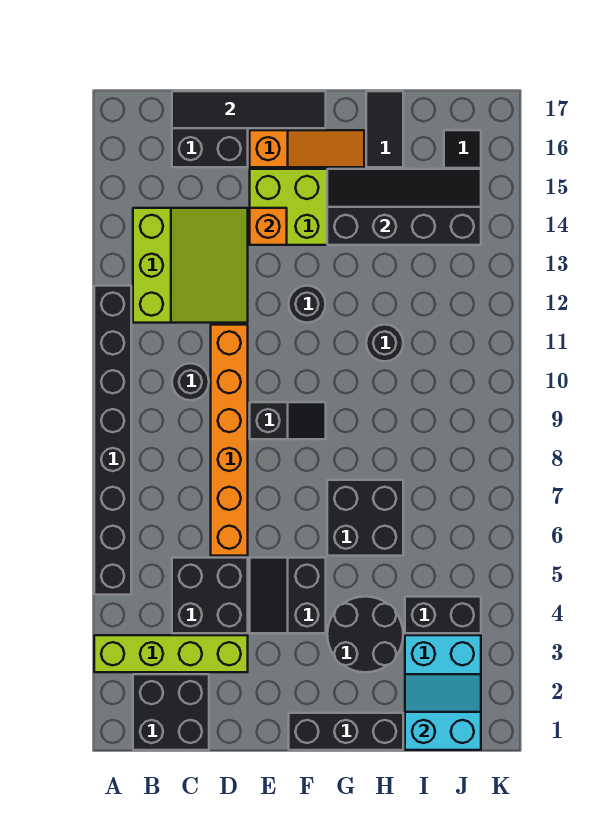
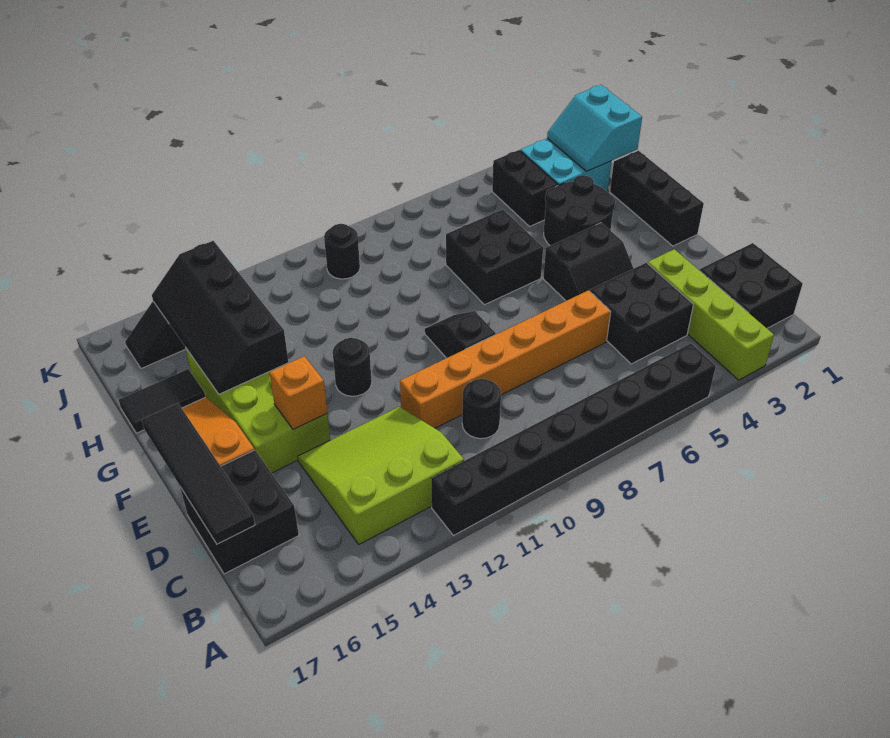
black 1x1 round brick [366,325,403,361] -> black 1x1 round brick moved to [324,224,360,279]

